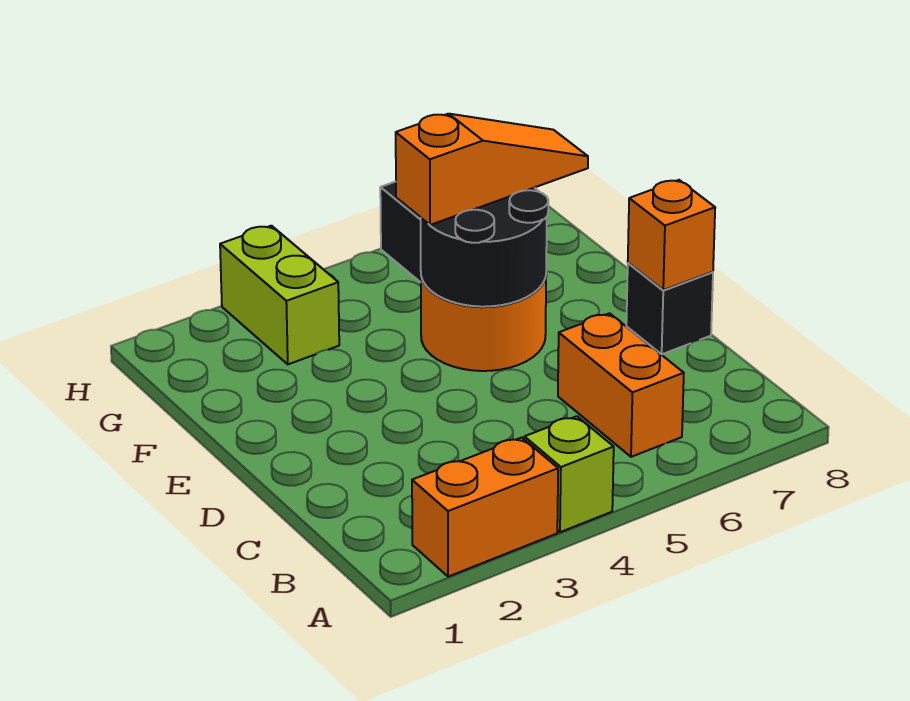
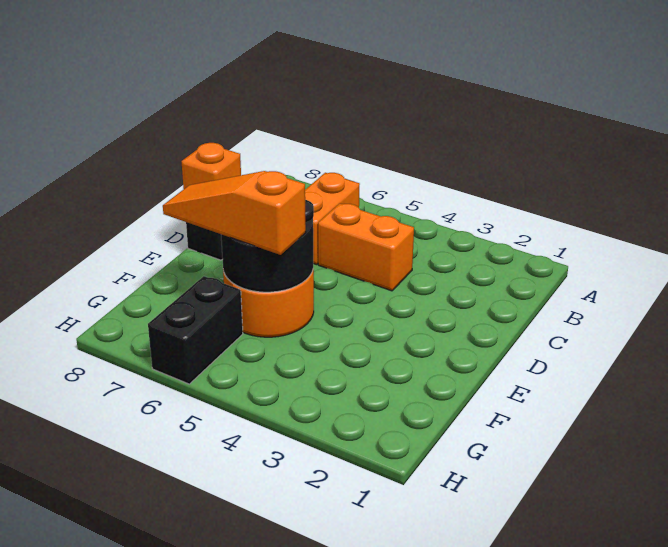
orange 1x2 brick [412,437,558,577] -> orange 1x2 brick moved to [318,203,414,291]
lime 1x1 brick [524,416,614,532] -> none
lime 1x2 brick [220,226,339,364] -> none

